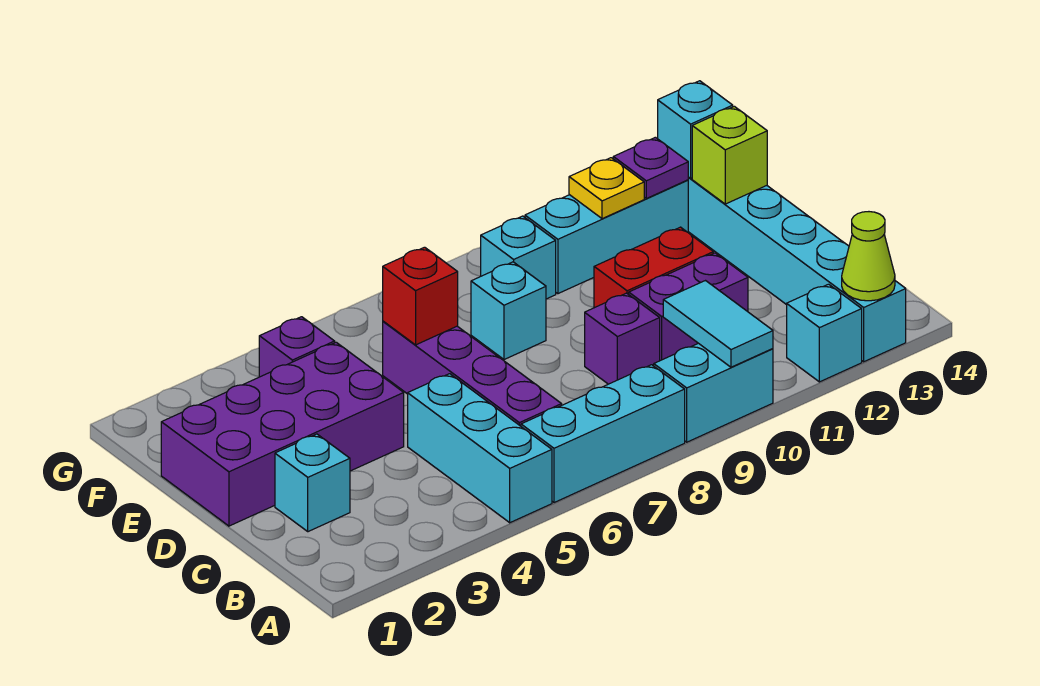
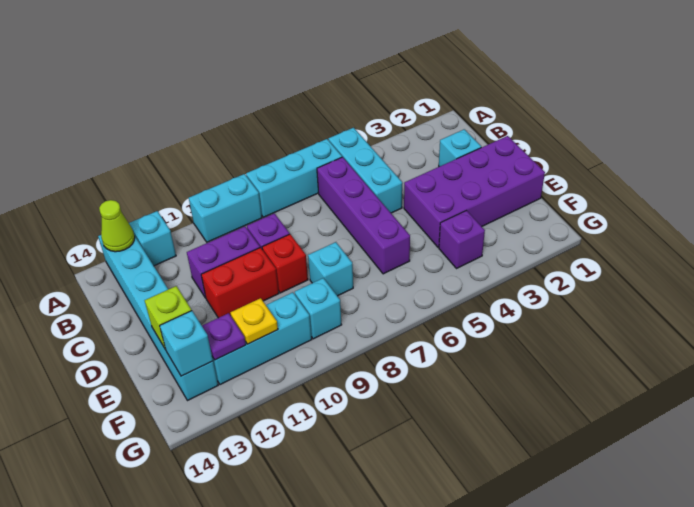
cyan 1x2 tile [663,281,773,367] -> none
red 1x1 brick [383,247,458,345] -> red 1x1 brick moved to [262,234,308,293]

